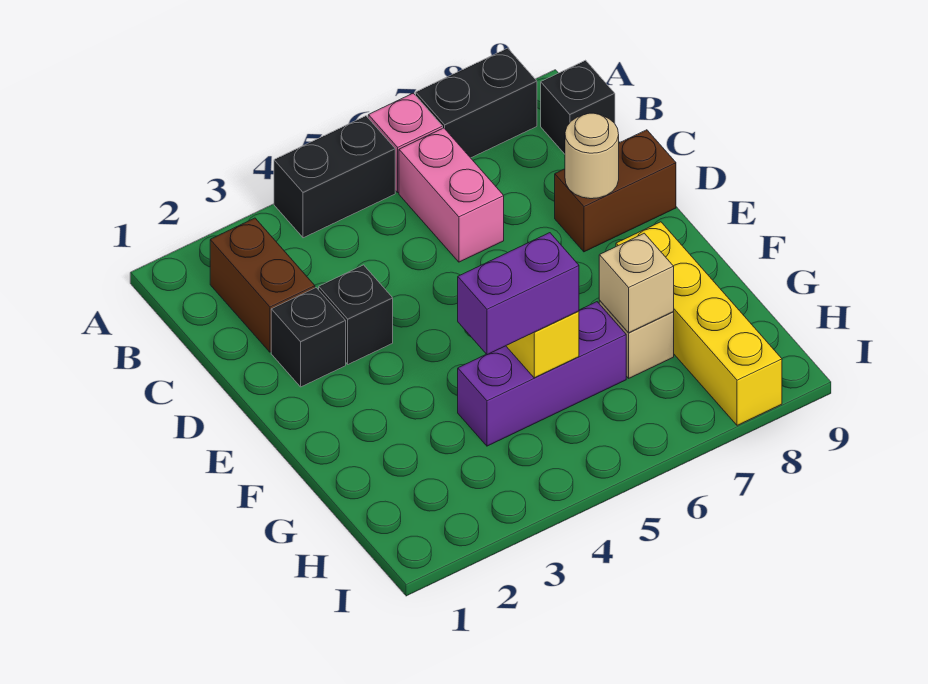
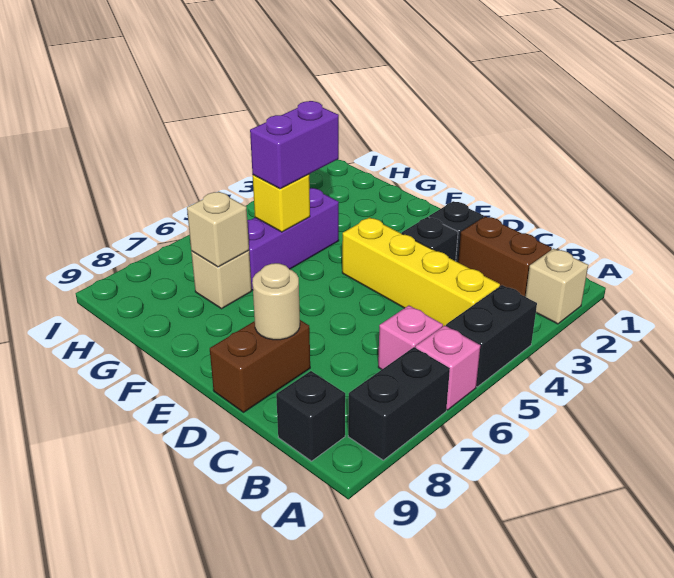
none -> tan 1x1 brick [525,248,588,324]
pink 1x2 brick [399,128,504,262] -> pink 1x1 brick [378,306,443,370]
yellow 1x4 brick [616,222,782,425] -> yellow 1x4 brick moved to [342,217,500,326]

